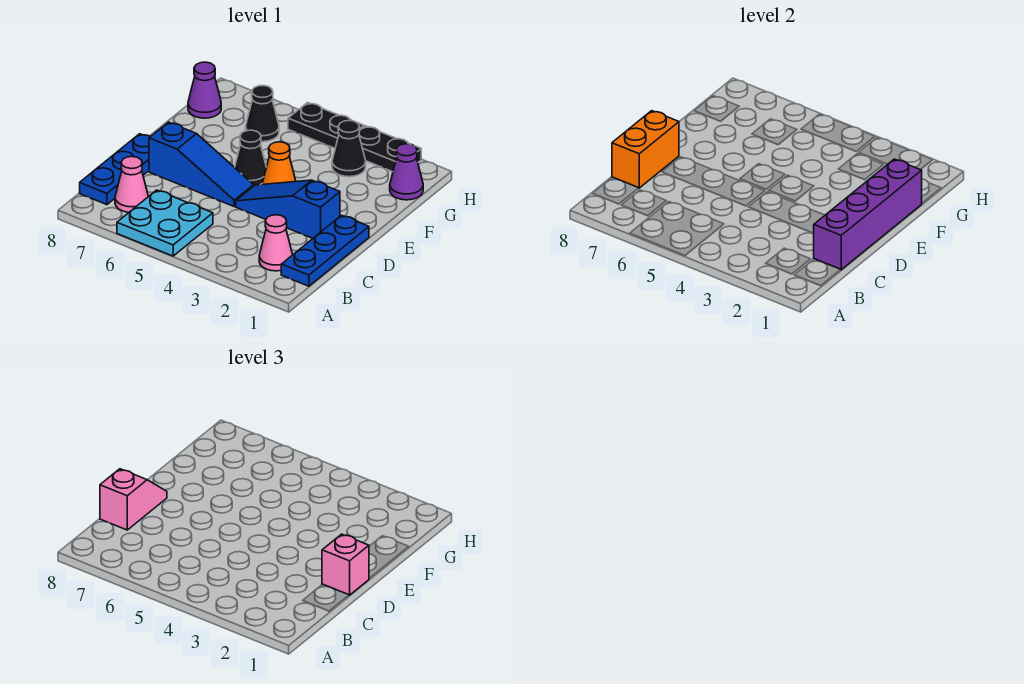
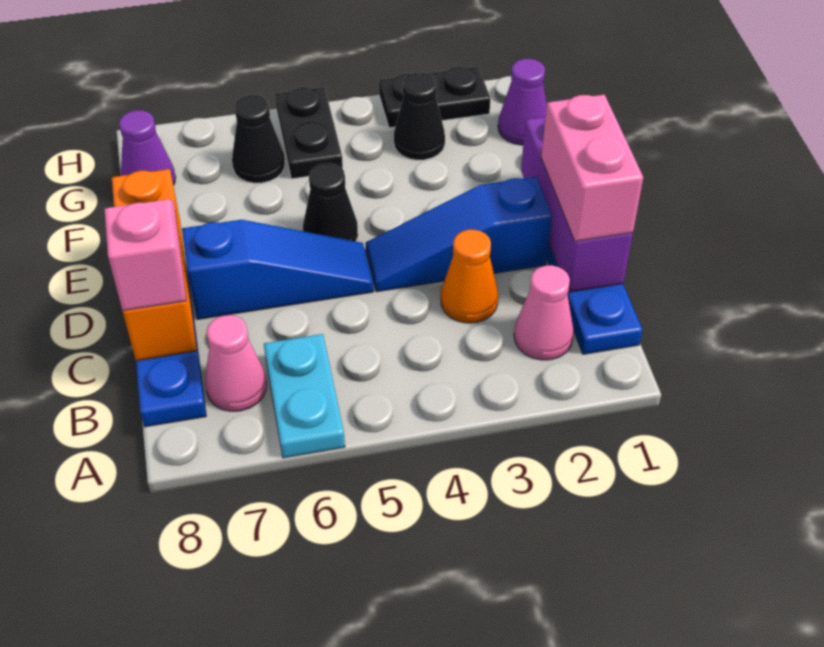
cyan 2x2 plate [117,190,213,256] -> cyan 1x2 plate [264,334,345,458]
purple 1x4 brick [813,159,922,270] -> purple 1x3 brick [521,117,633,292]
orange 1x2 brick [612,111,679,188] -> orange 1x3 brick [112,169,197,361]
pink 1x1 brick [322,534,369,595] -> pink 1x2 brick [541,95,643,241]
orange 1x1 cone [263,142,296,184] -> orange 1x1 cone moved to [441,230,498,323]
black 1x2 plate [288,103,364,148] -> black 1x2 plate turned to [275,87,343,179]

